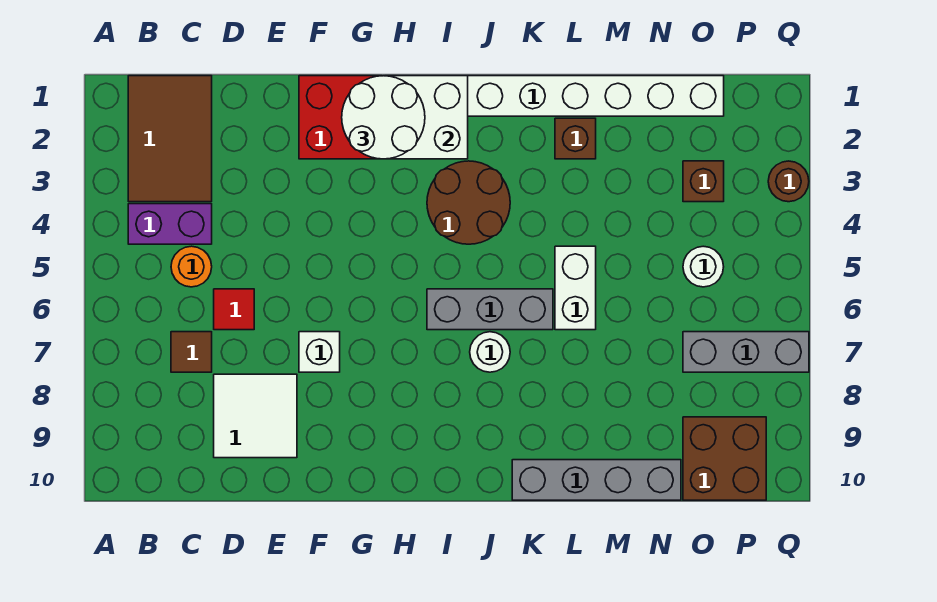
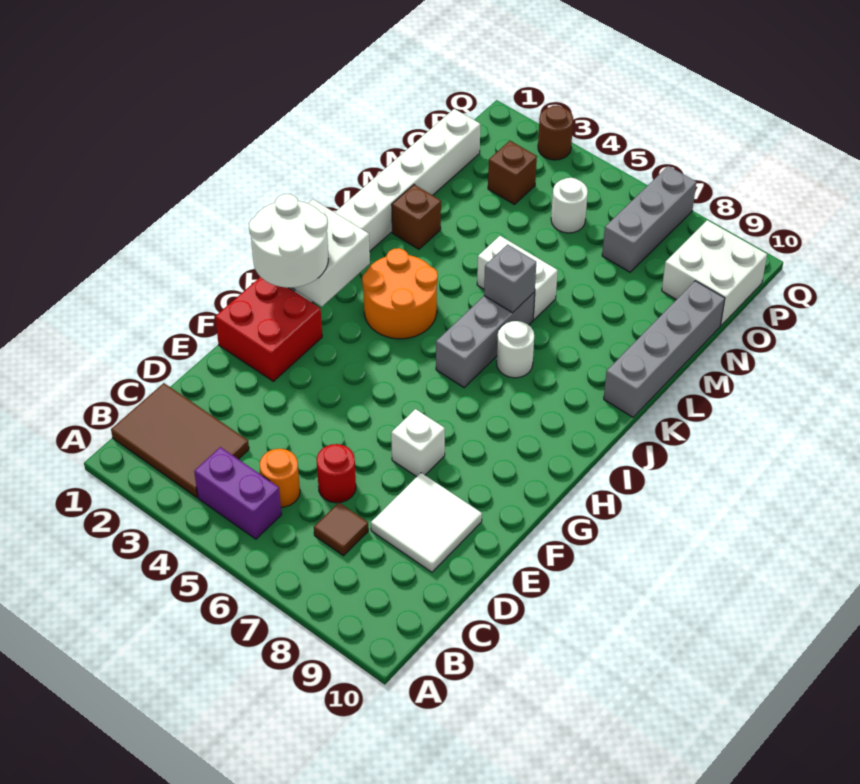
purple 1x2 brick [128,204,212,244] -> purple 1x2 brick turned to [194,447,281,539]
red 1x1 tile [214,289,254,330] -> red 1x1 round brick [317,444,356,503]
brown 2x2 round brick [427,161,510,244] -> orange 2x2 round brick [362,248,438,339]
none -> grey 1x1 brick [484,245,536,313]
brown 2x2 brick [683,417,766,500] -> white 2x2 brick [662,220,767,326]

